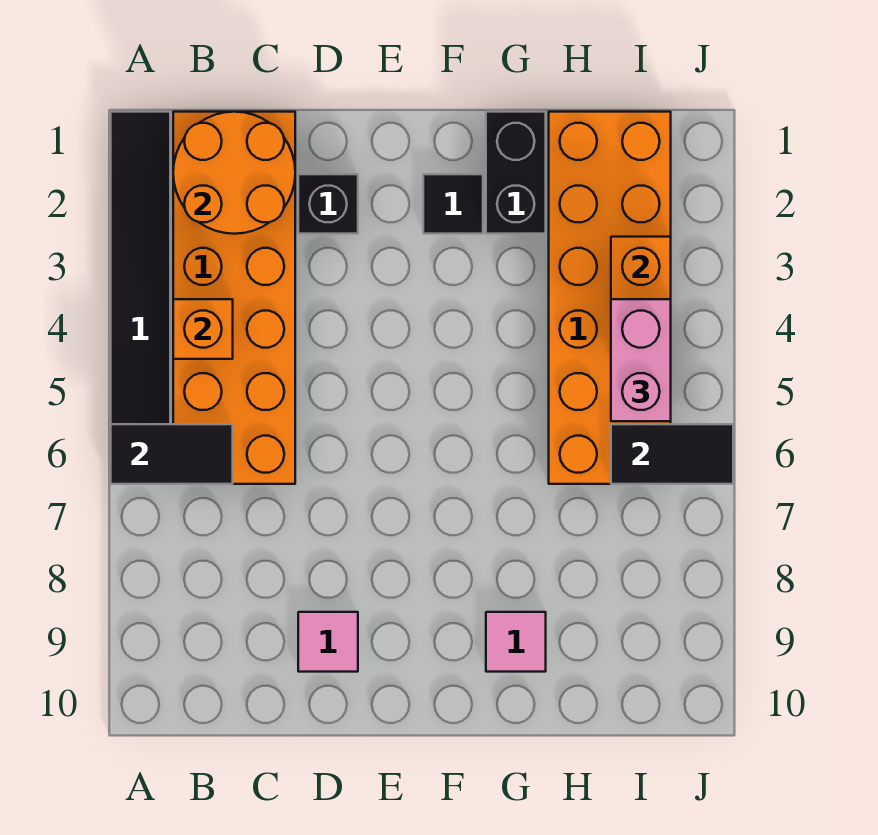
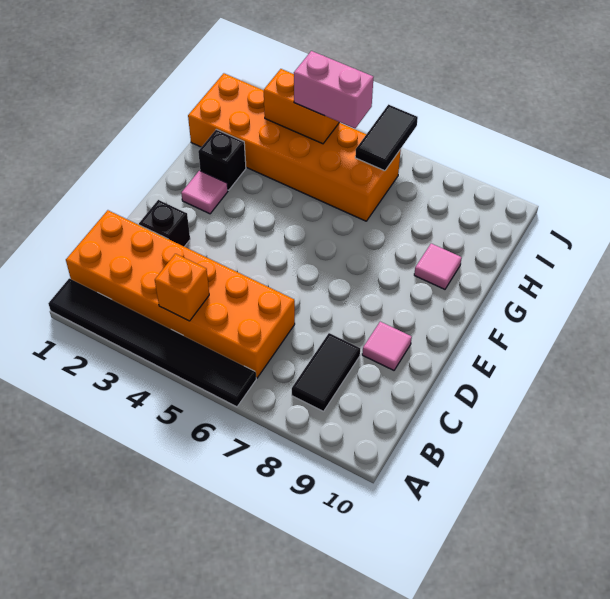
black 1x2 tile [111,424,233,484] -> black 1x2 tile moved to [292,333,360,411]
orange 2x2 round brick [173,112,295,234] -> none
black 1x1 tile [423,174,483,234] -> pink 1x1 tile [181,171,228,214]
black 1x2 brick [486,112,546,234] -> black 1x1 brick [198,129,246,190]

